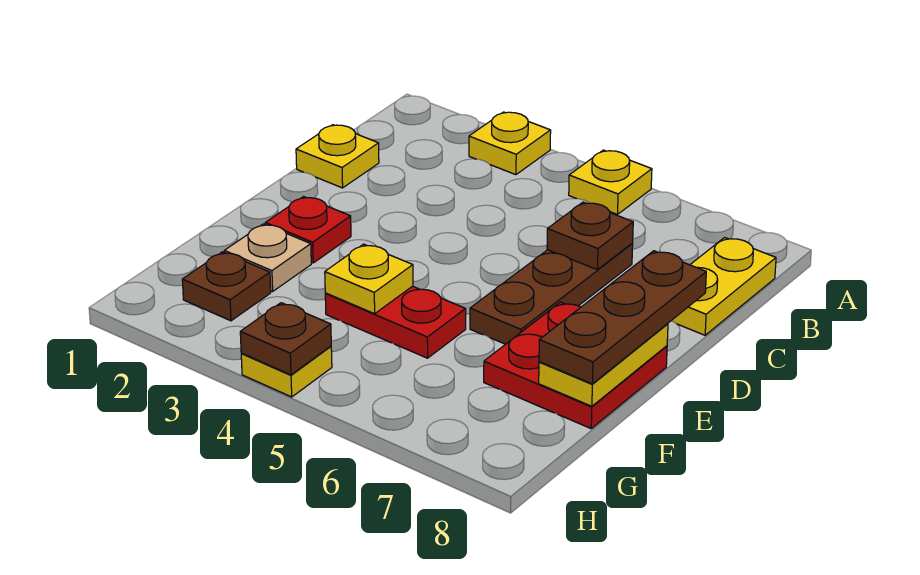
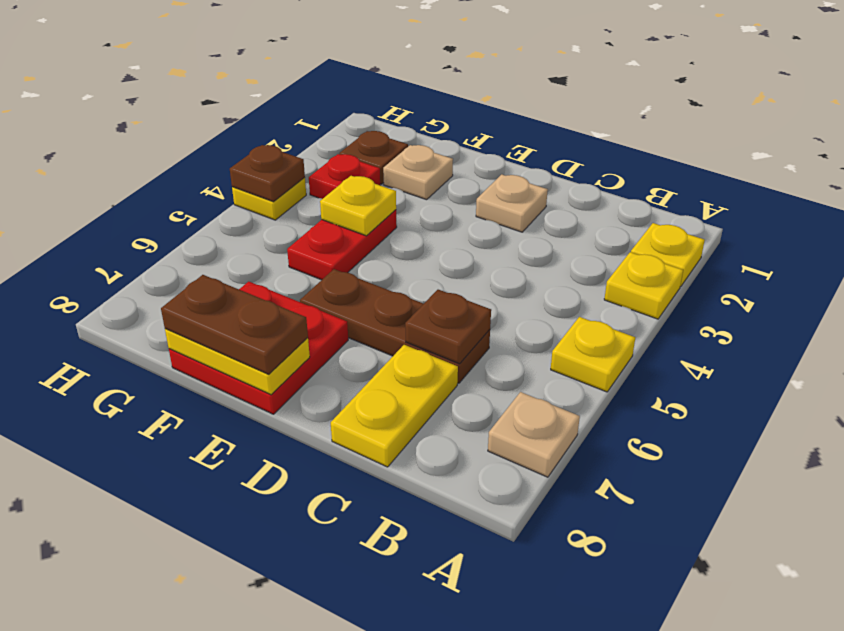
none -> tan 1x1 plate [488,392,580,477]
yellow 1x2 plate [671,238,776,335] -> yellow 1x2 plate turned to [331,345,458,467]
yellow 1x1 plate [296,125,379,188] -> yellow 1x1 plate moved to [631,223,705,287]
none -> tan 1x1 plate [476,174,548,232]
brown 1x3 plate [539,251,706,384] -> brown 1x2 plate [161,275,308,374]
red 1x1 plate [265,197,351,263] -> red 1x1 plate moved to [309,154,380,199]

